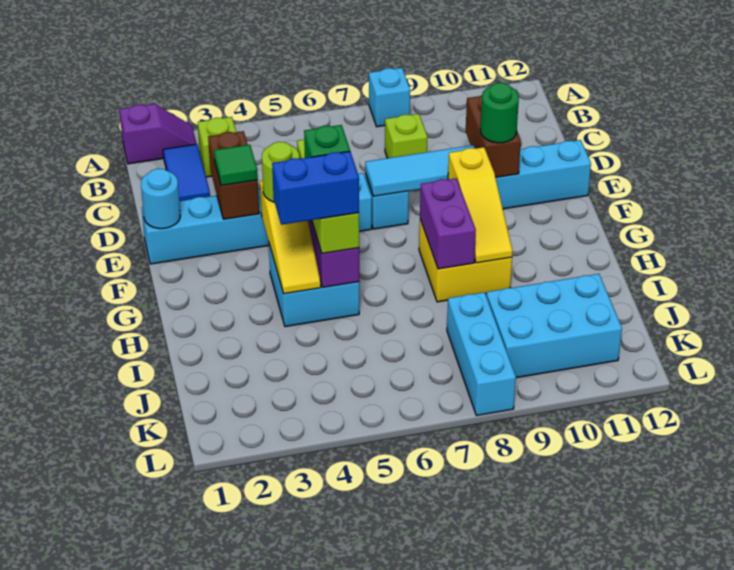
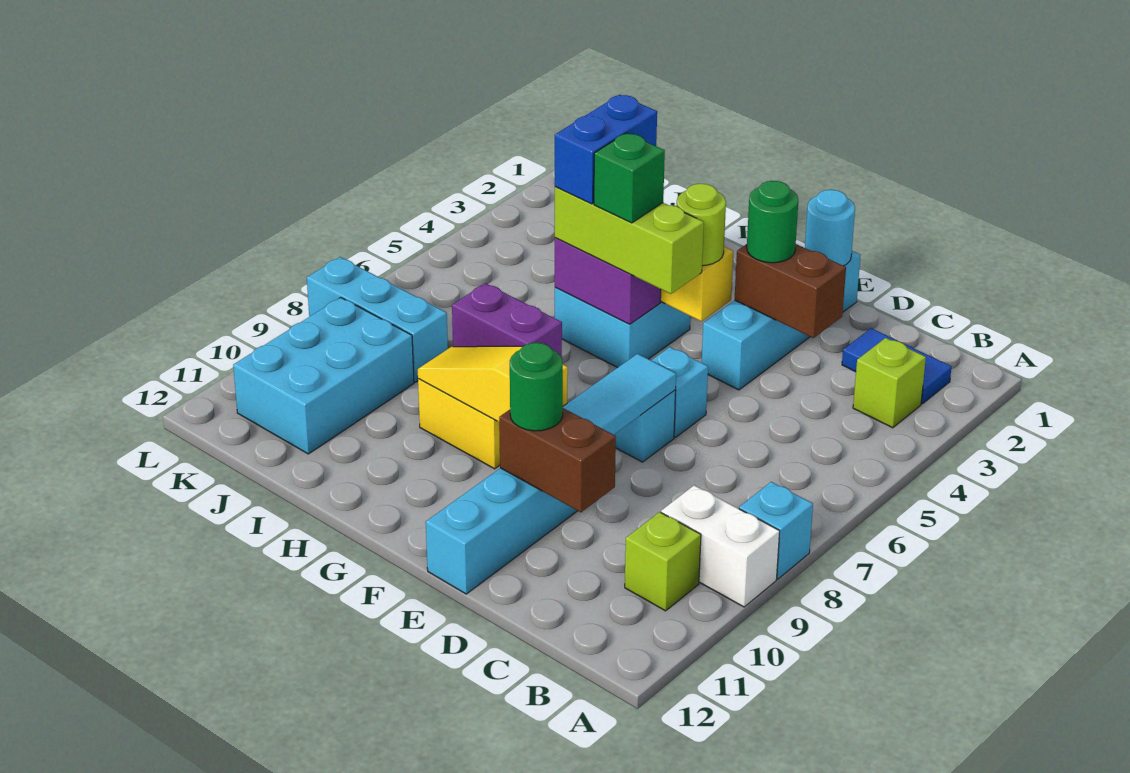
purple 1x2 slope [119,104,196,164] -> none
none -> white 1x2 brick [661,485,780,607]
lime 1x1 brick [385,114,427,158] -> lime 1x1 brick moved to [625,512,701,611]
green 1x1 tile [214,145,258,185] -> green 1x1 round brick [747,181,798,263]

